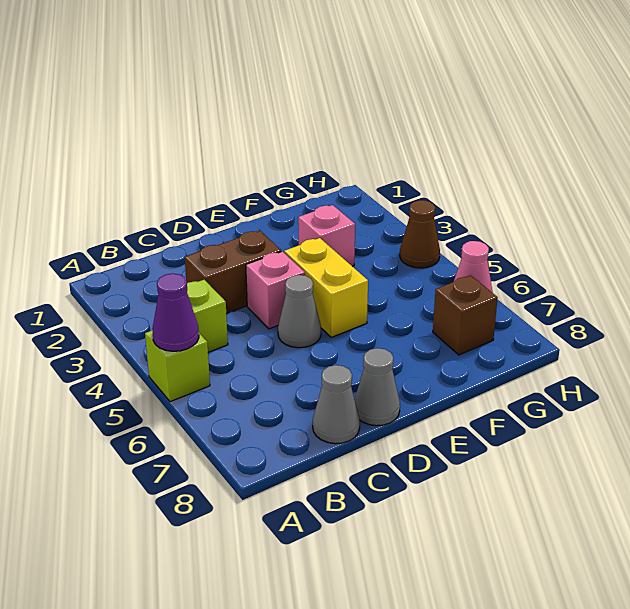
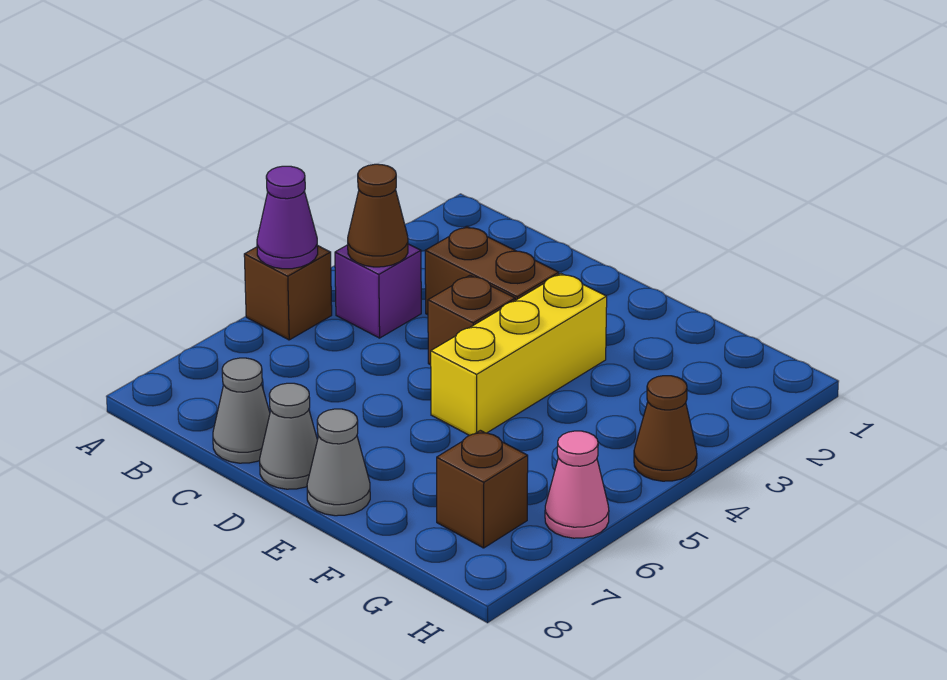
lime 1x1 brick [145,330,210,402] -> brown 1x1 brick [244,245,332,340]
lime 1x1 brick [187,280,228,352] -> purple 1x1 brick [335,244,421,338]
none -> brown 1x1 cone [348,164,408,267]
pink 1x1 brick [246,251,305,329] -> brown 1x1 brick [428,275,515,365]
grey 1x1 cone [278,275,321,348] -> grey 1x1 cone moved to [307,409,370,516]
yellow 1x2 brick [284,238,368,337] -> yellow 1x3 brick [431,274,607,435]
pink 1x1 brick [298,205,355,266] -> none

